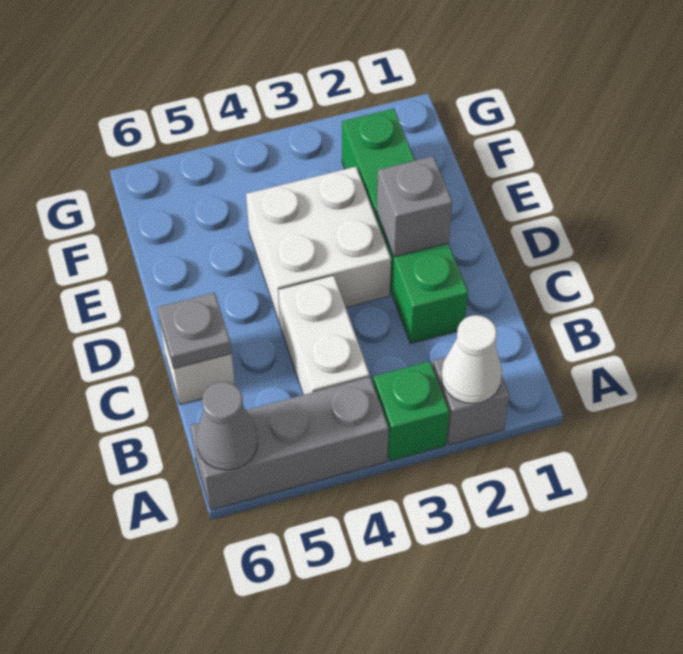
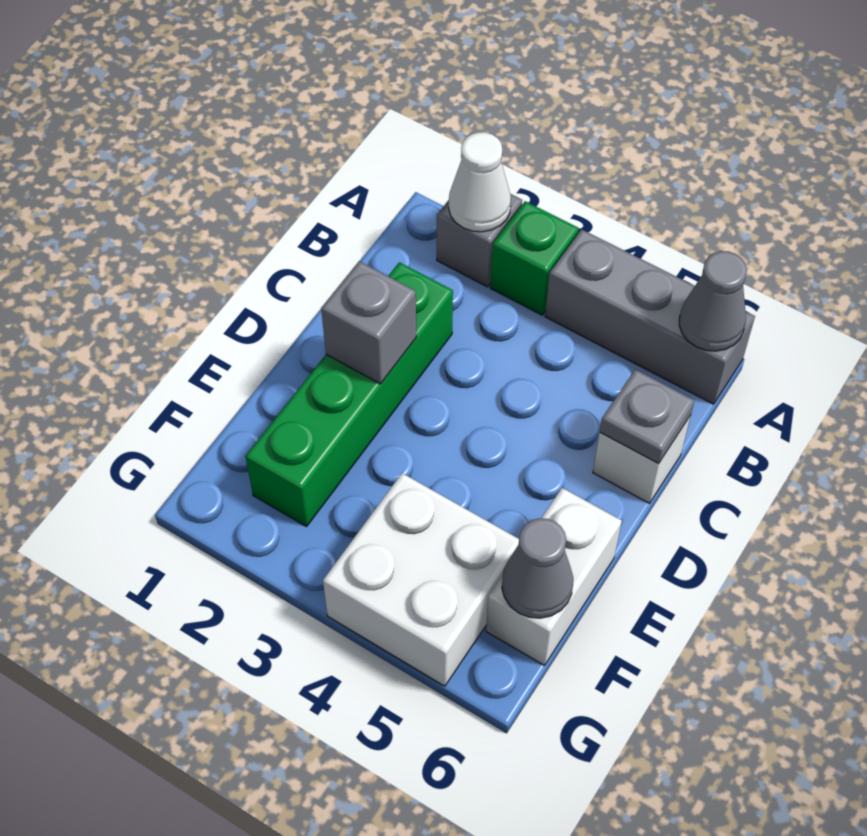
white 1x2 brick [278,276,370,395] -> white 1x2 brick moved to [486,488,622,666]
white 2x2 brick [246,167,391,324] -> white 2x2 brick moved to [323,473,519,686]
none -> grey 1x1 cone [502,518,573,618]

